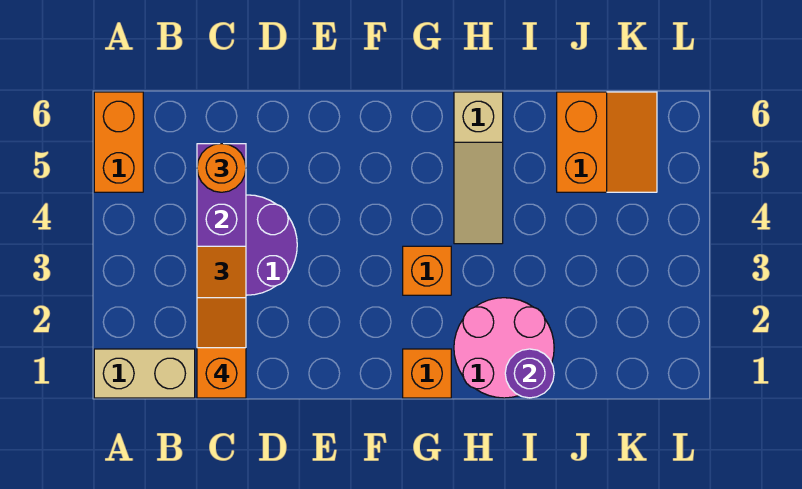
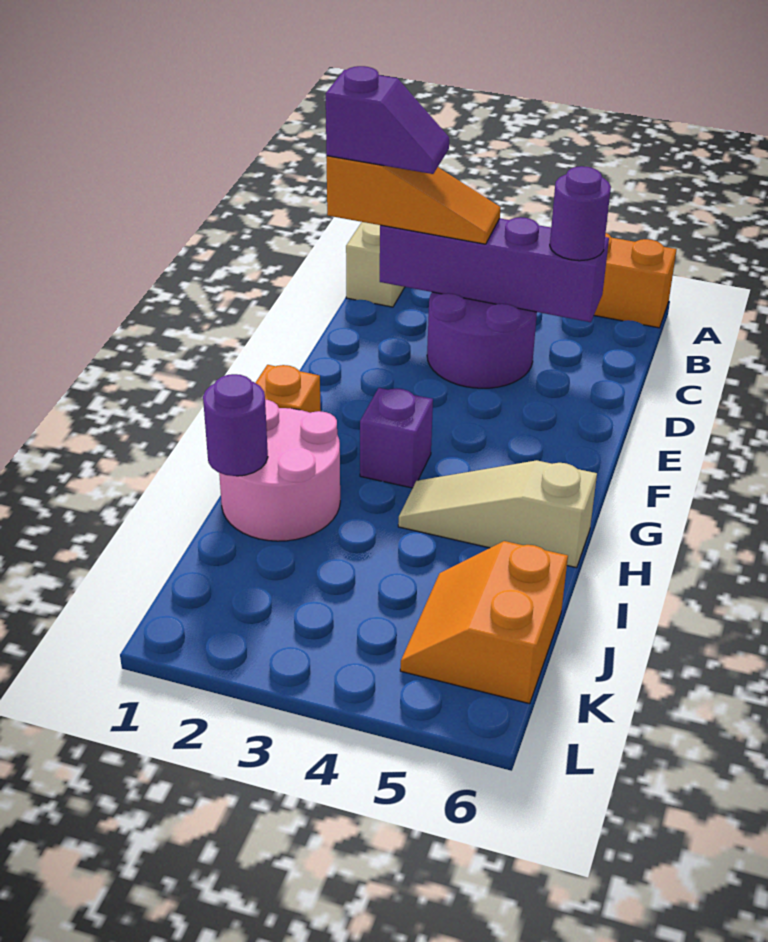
orange 1x2 slope [197,298,246,398] -> purple 1x2 slope [326,66,449,174]
orange 1x1 round brick [197,144,246,192] -> purple 1x1 round brick [550,166,611,261]
orange 1x1 brick [403,246,451,295] -> purple 1x1 brick [360,388,433,488]
orange 2x2 slope [557,92,657,192] -> orange 2x2 slope turned to [400,541,568,704]

